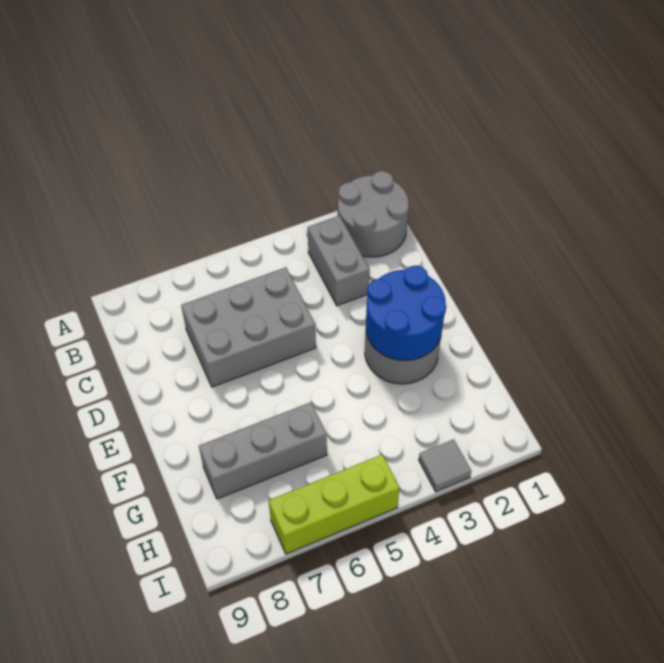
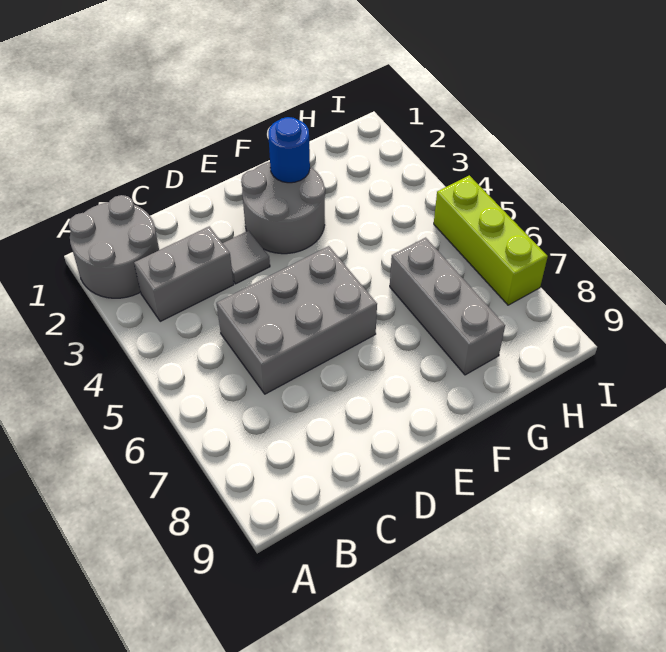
grey 2x3 brick [181,267,316,387] -> grey 2x3 brick turned to [217,246,377,394]
blue 2x2 round brick [366,266,446,360] -> blue 1x1 round brick [268,117,310,183]
grey 1x1 tile [419,439,471,492] -> grey 1x1 tile moved to [223,231,270,284]

